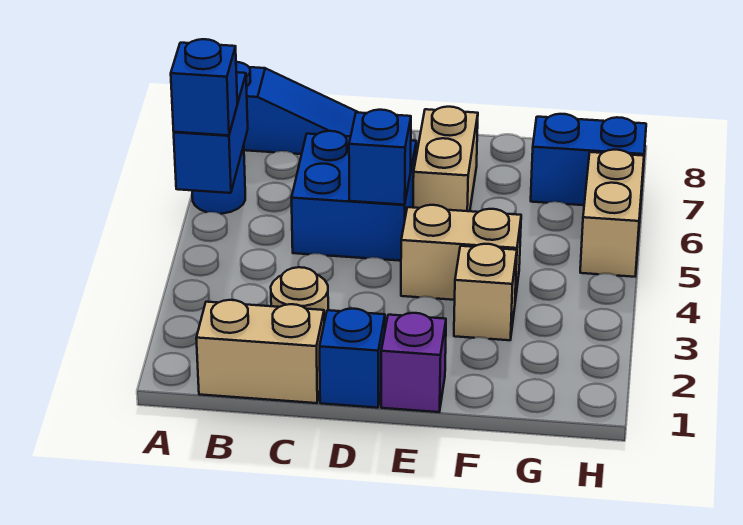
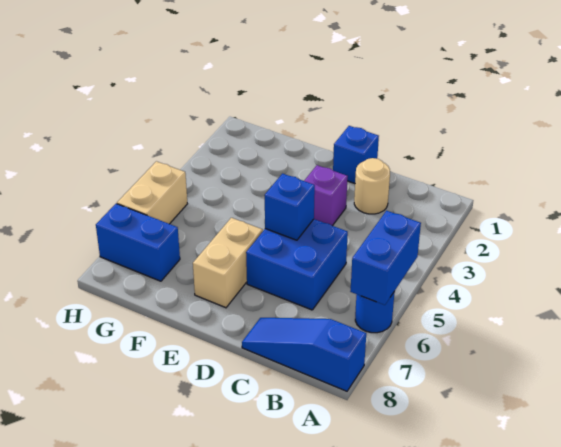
blue 1x1 brick [171,39,237,135] -> none
tan 1x2 brick [196,300,324,403] -> none
purple 1x1 brick [381,313,446,412] -> purple 1x1 brick moved to [304,165,348,226]
tan 1x2 brick [401,205,521,300] -> none
tan 1x1 brick [454,244,517,340] -> none

